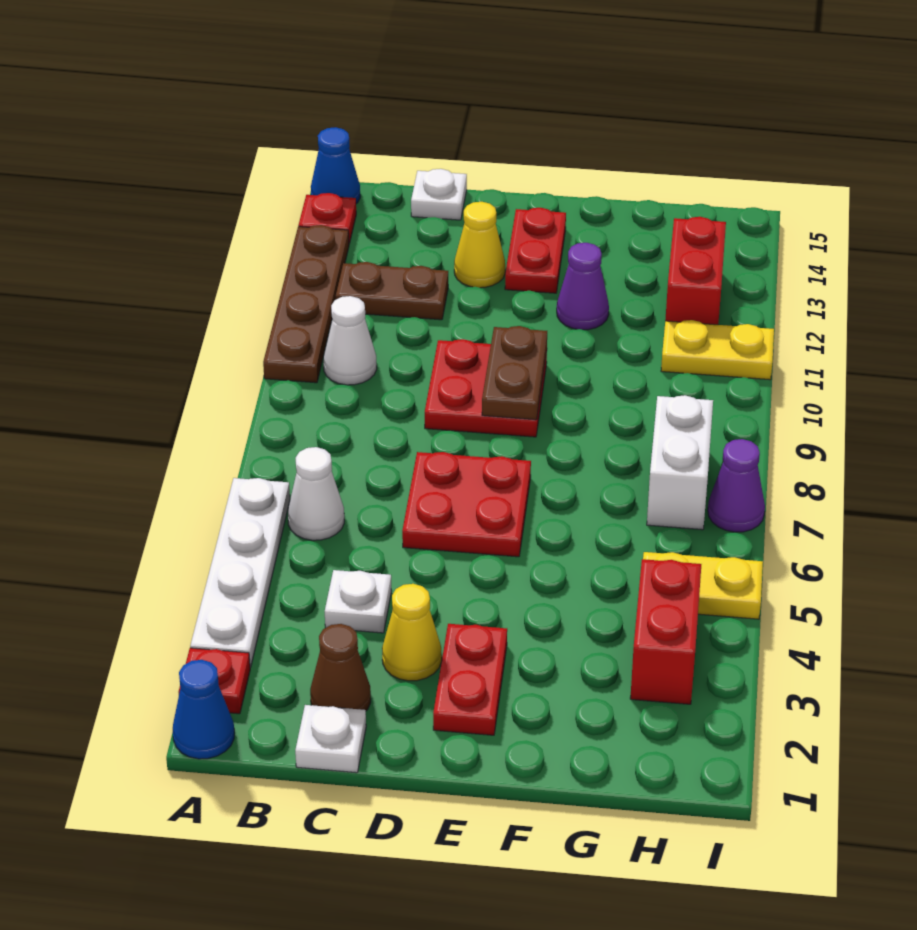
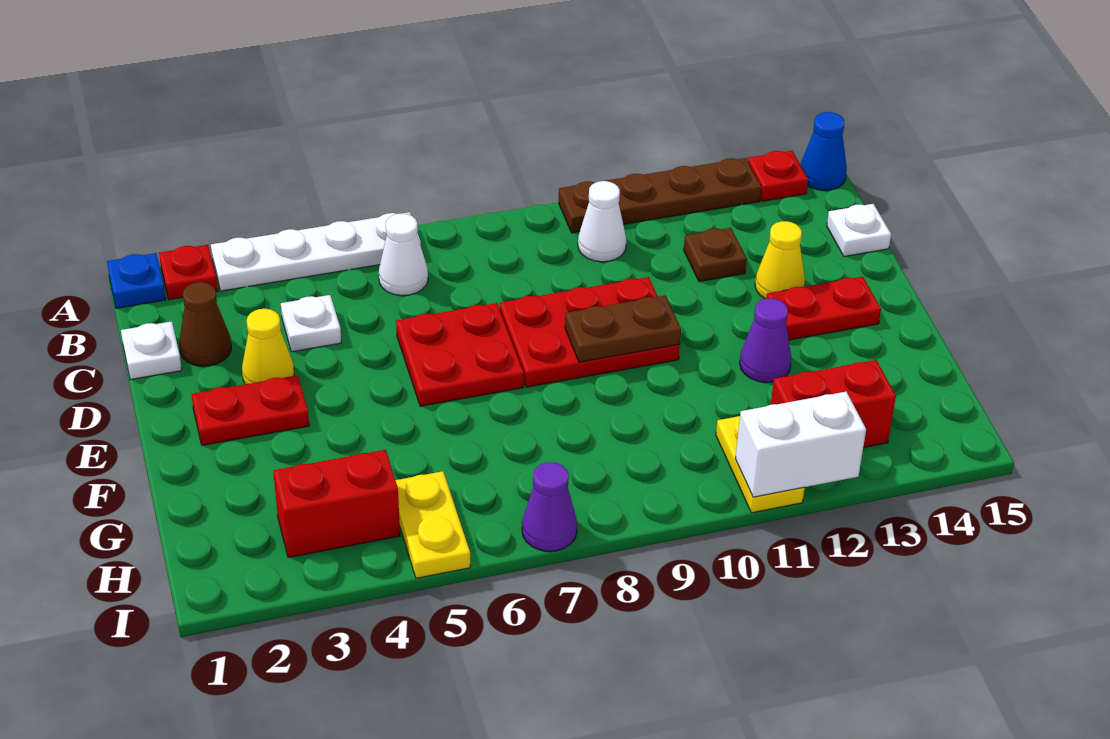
blue 1x1 cone [173,660,234,759] -> blue 1x1 plate [107,253,166,308]
brown 1x2 plate [336,262,448,320] -> brown 1x1 plate [684,228,747,281]
red 2x2 plate [425,339,547,437] -> red 2x3 plate [500,277,680,387]
white 1x2 brick [647,395,713,530] -> white 1x2 brick moved to [735,392,866,497]

